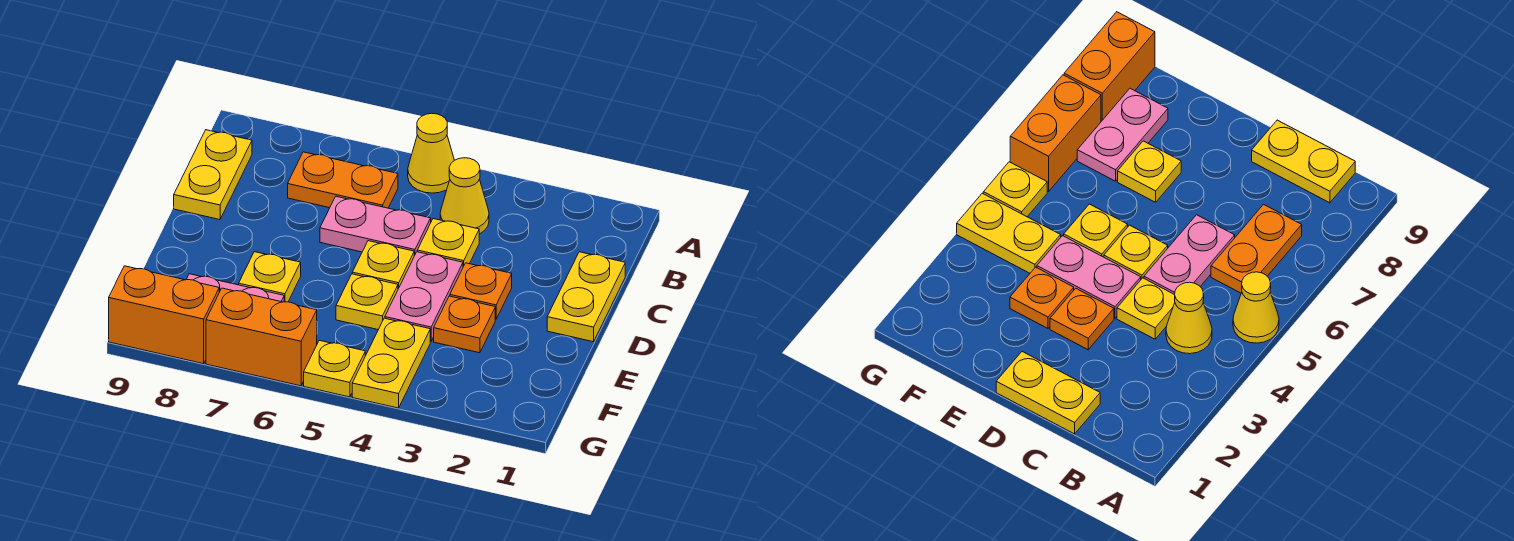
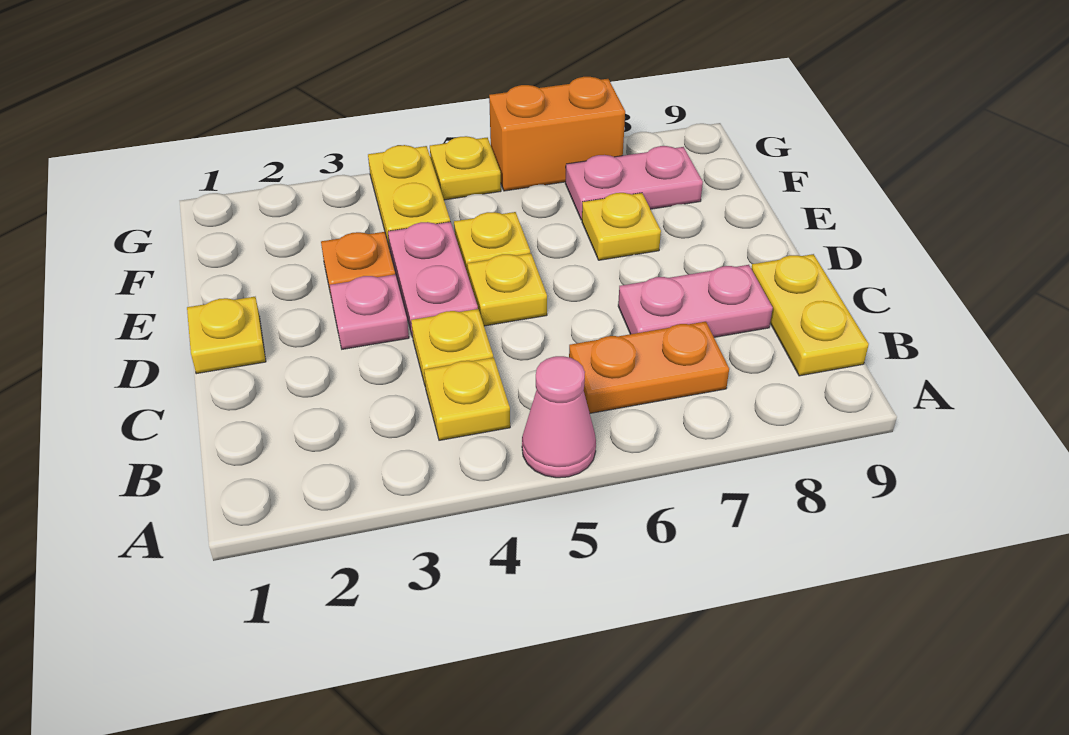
yellow 1x1 cone [408,113,454,193] -> pink 1x1 cone [522,356,596,478]
yellow 1x1 cone [440,158,489,234] -> yellow 1x1 plate [424,358,510,440]
yellow 1x2 plate [547,252,625,342] -> yellow 1x1 plate [187,297,266,374]
pink 1x2 plate [320,196,431,256] -> pink 1x2 plate moved to [618,265,773,337]
orange 1x1 plate [450,263,512,319] -> pink 1x1 plate [330,274,409,349]
orange 1x2 brick [109,266,219,364] -> none

